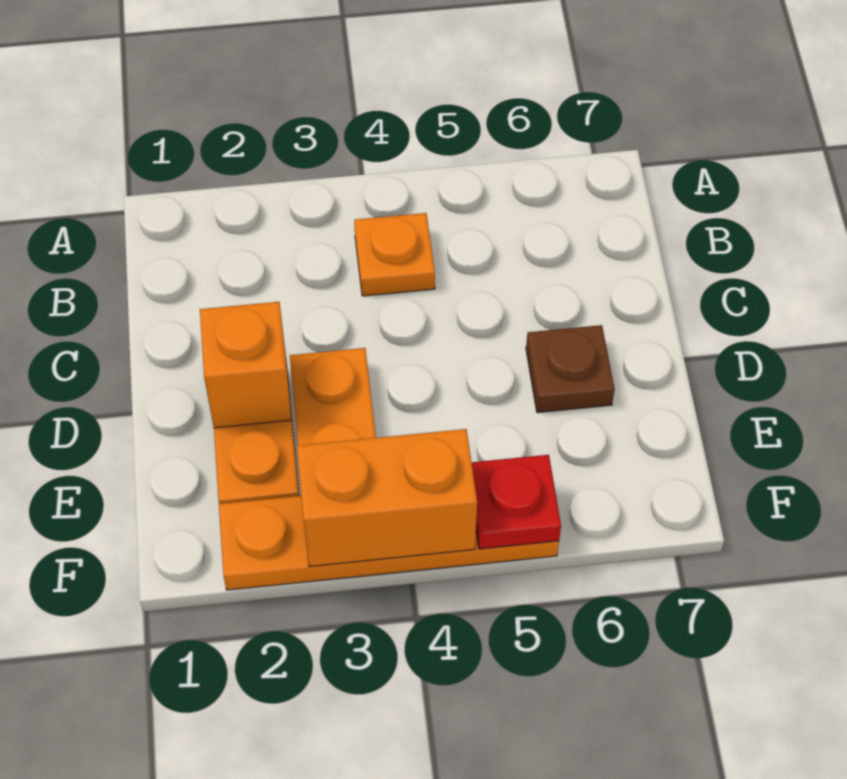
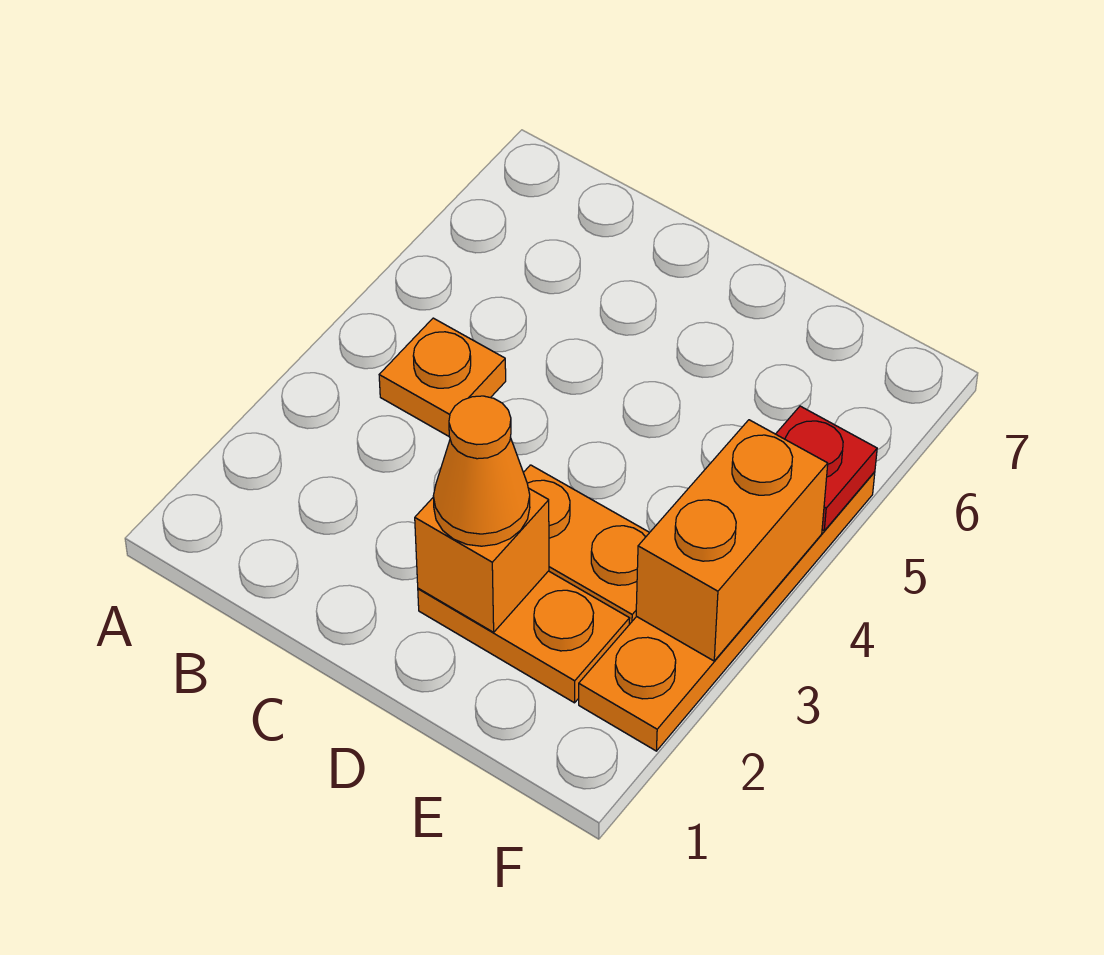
none -> orange 1x1 cone [433,396,530,546]
brown 1x1 plate [526,325,615,413] -> none

